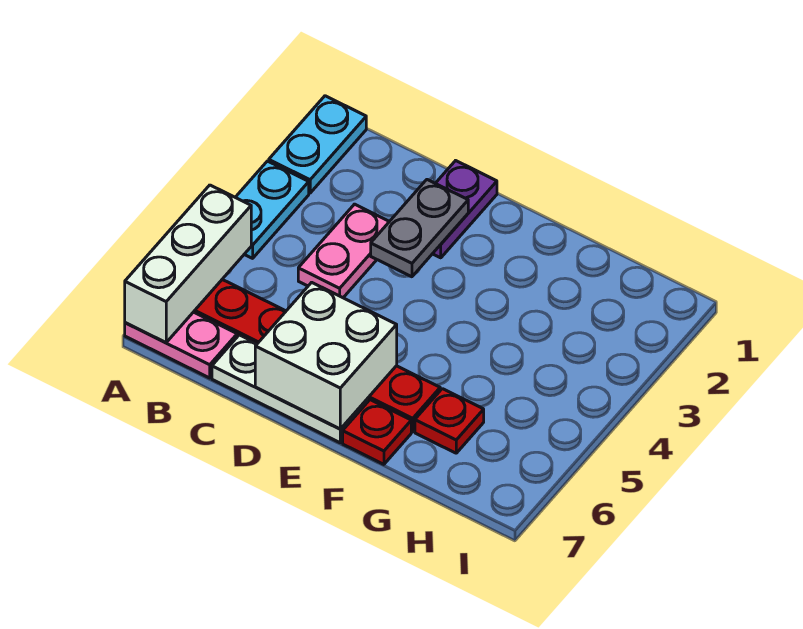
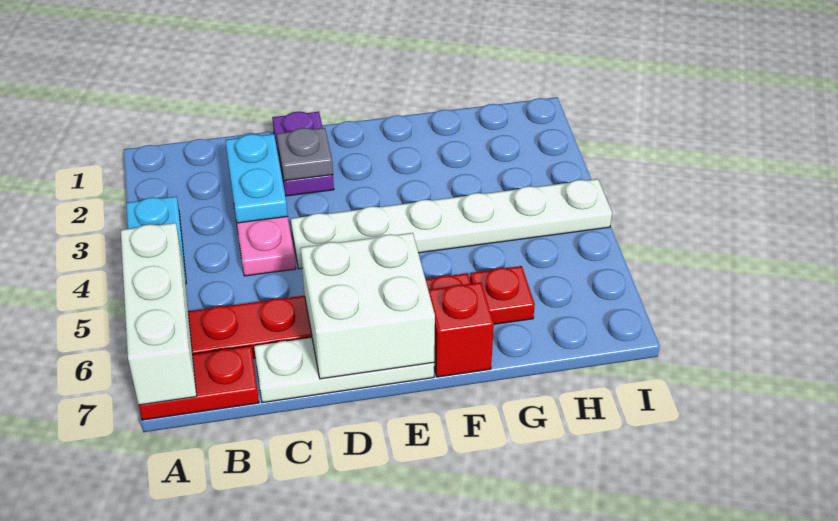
cyan 1x2 plate [269,96,366,193] -> cyan 1x2 plate moved to [225,134,288,223]
pink 1x2 plate [125,312,237,378] -> red 1x2 plate [139,346,259,420]
grey 1x2 plate [371,180,468,277] -> grey 1x1 plate [277,128,333,181]
none -> white 1x6 plate [291,179,612,269]
red 1x1 plate [343,400,411,464] -> red 1x1 brick [428,282,494,377]

